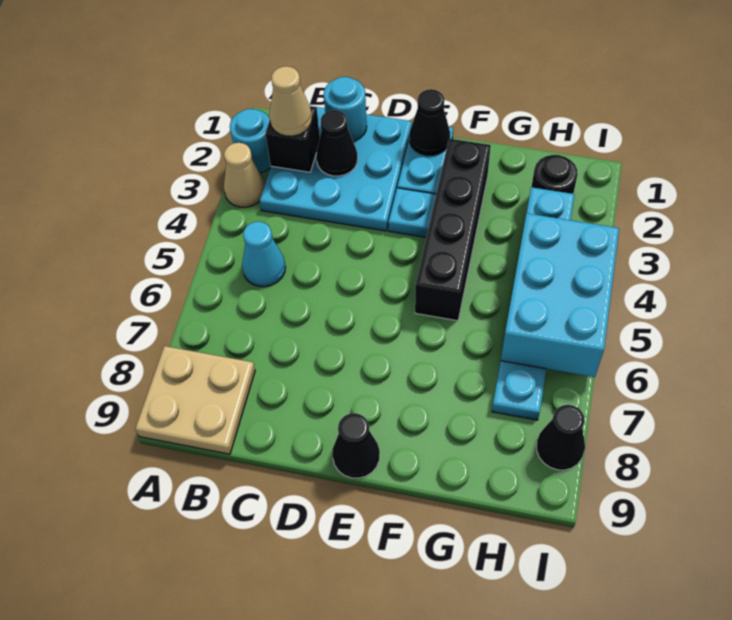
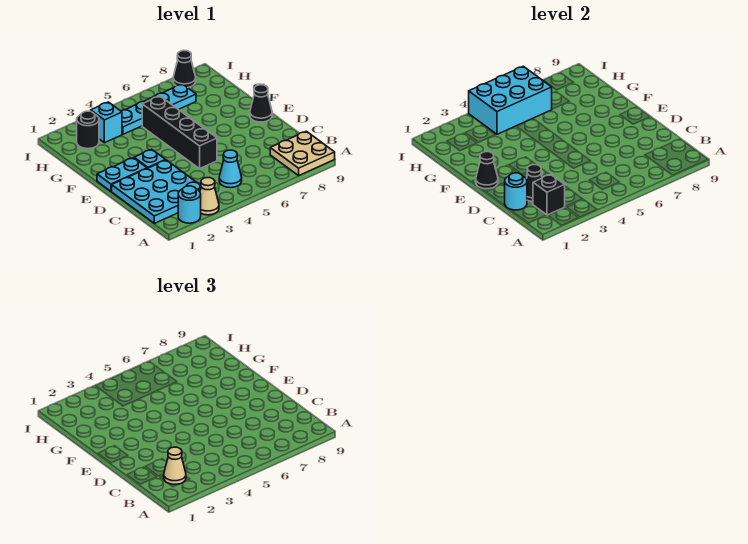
black 1x4 brick [415,139,491,321] -> black 1x4 brick turned to [142,96,217,169]

